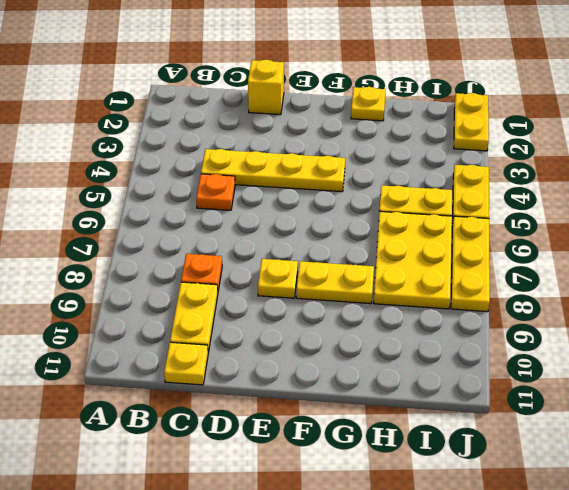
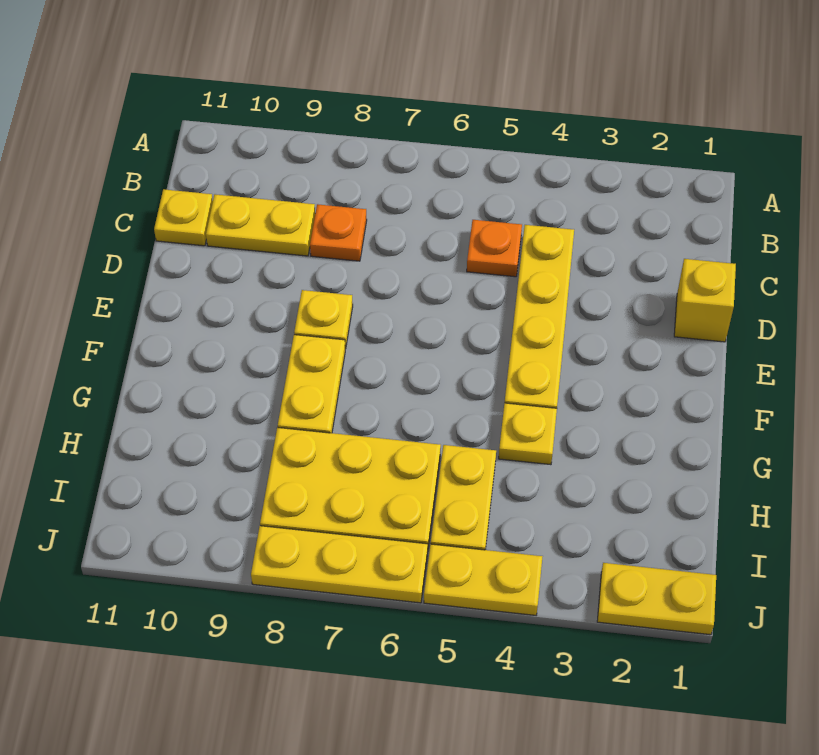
yellow 1x1 plate [351,87,386,121] -> yellow 1x1 plate moved to [499,403,557,465]

